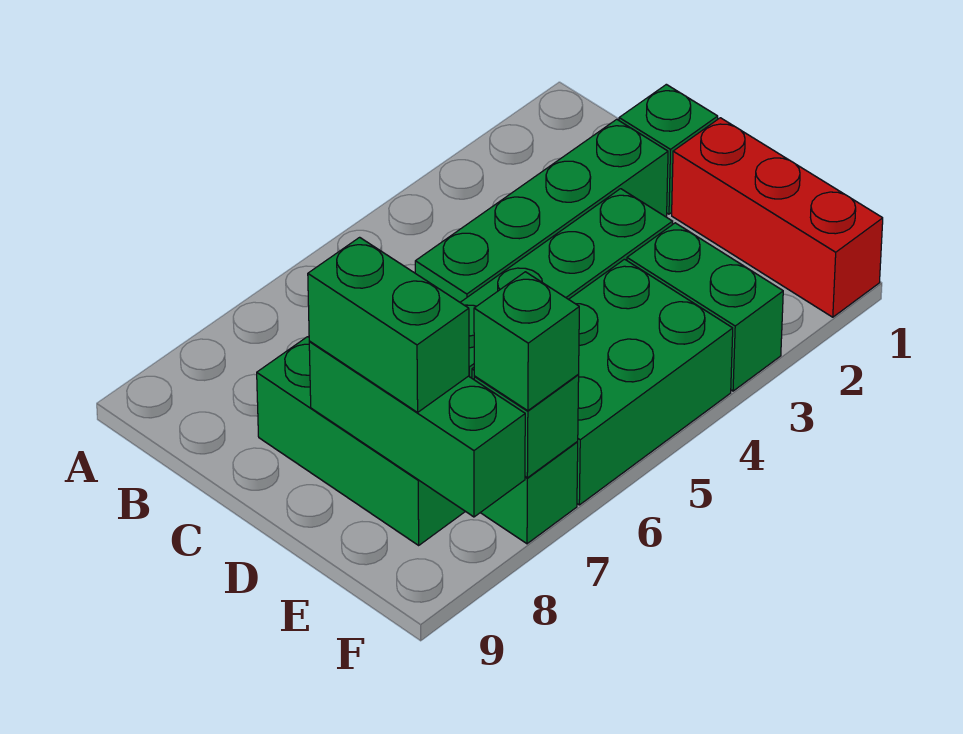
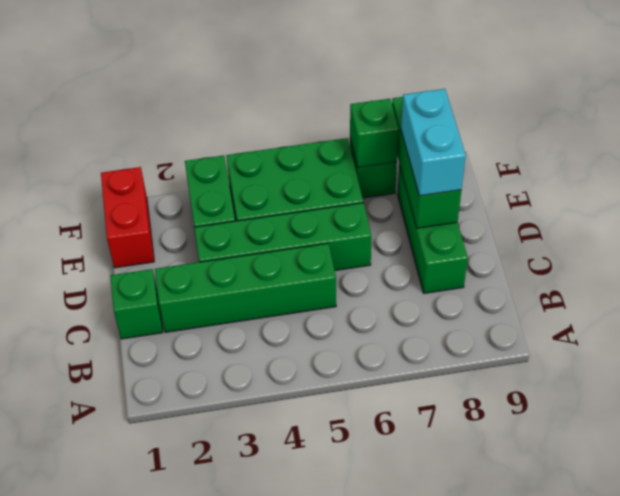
red 1x3 brick [672,118,883,317] -> red 1x2 brick [101,167,154,268]
green 1x2 brick [308,237,469,412] -> cyan 1x2 brick [401,89,466,196]
green 1x1 brick [474,272,579,411] -> none

